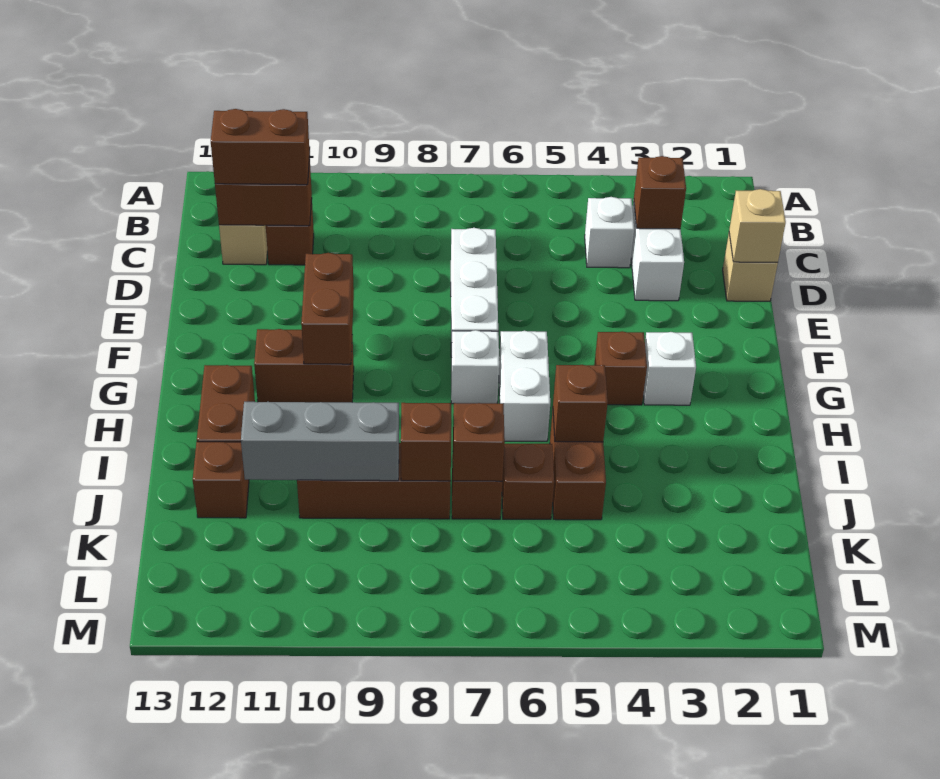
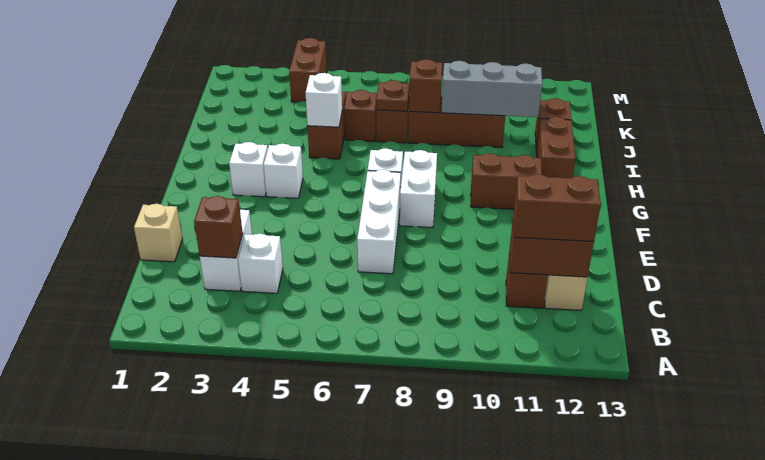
tan 1x1 brick [729,189,786,262] -> none
brown 1x2 brick [301,253,354,364] -> brown 1x2 brick moved to [289,38,327,102]
brown 1x1 brick [594,331,647,405] -> white 1x1 brick [264,144,303,198]
white 1x2 brick [499,331,550,441] -> white 1x2 brick moved to [400,150,437,228]
brown 1x1 brick [553,365,608,442] -> white 1x1 brick [306,73,342,127]
brown 1x1 brick [453,403,505,481] -> brown 1x1 plate [376,80,409,111]

